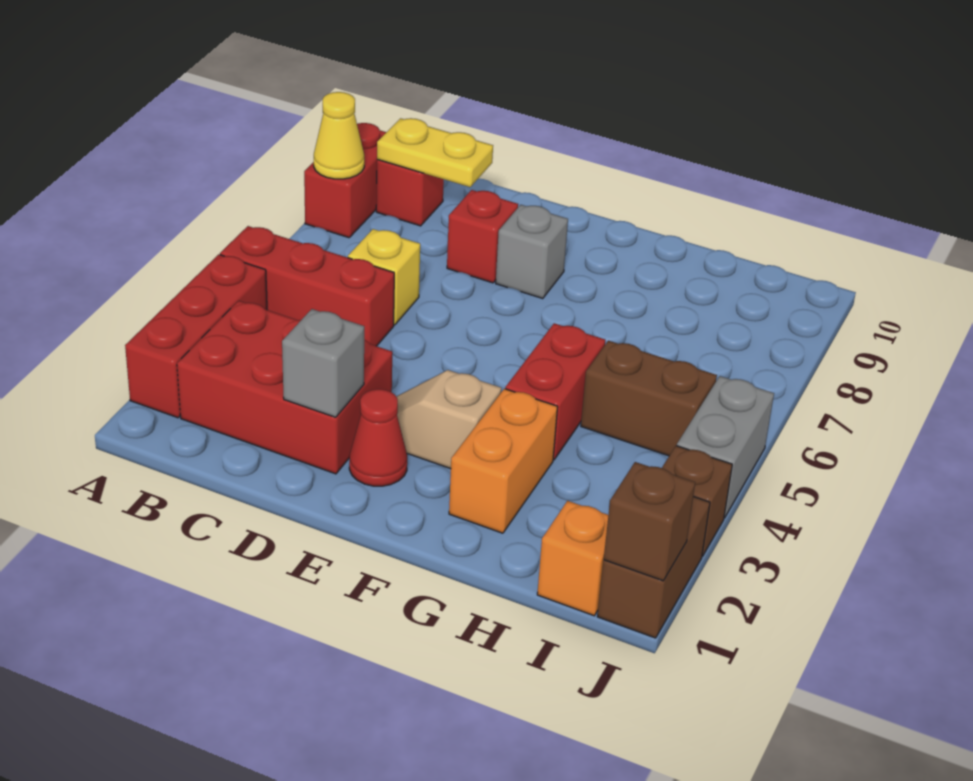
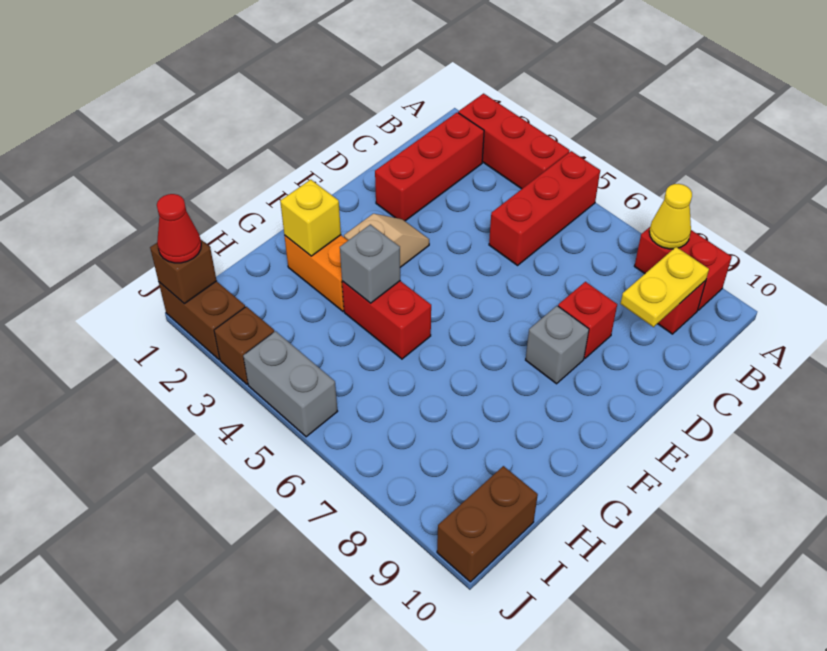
red 2x3 brick [177,301,392,474] -> red 1x3 brick [375,112,484,221]
yellow 1x1 brick [348,229,420,325] -> yellow 1x1 brick moved to [280,180,341,256]
grey 1x1 brick [282,309,364,417] -> grey 1x1 brick moved to [340,224,400,303]
red 1x1 cone [349,389,407,486] -> red 1x1 cone moved to [157,194,201,263]
brown 1x2 brick [581,341,717,456] -> brown 1x2 brick moved to [437,466,538,582]
orange 1x1 brick [537,501,608,616] -> none

